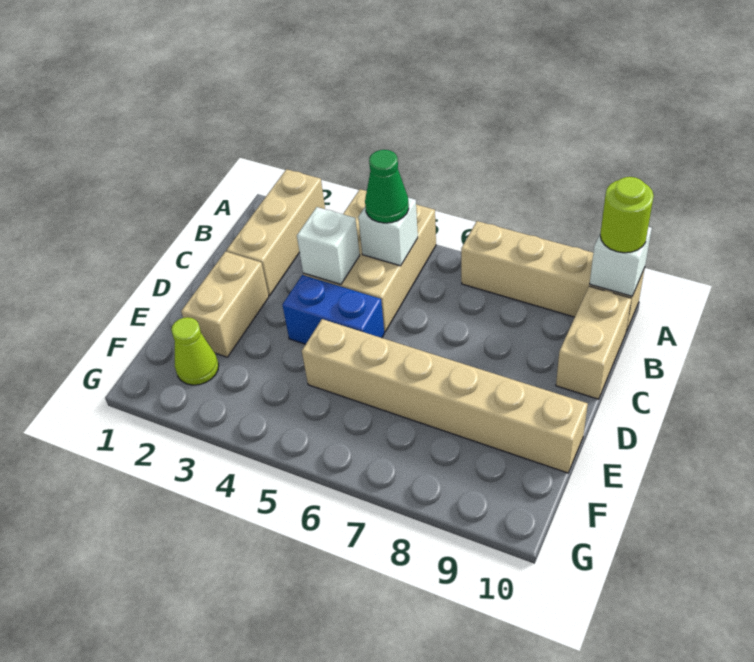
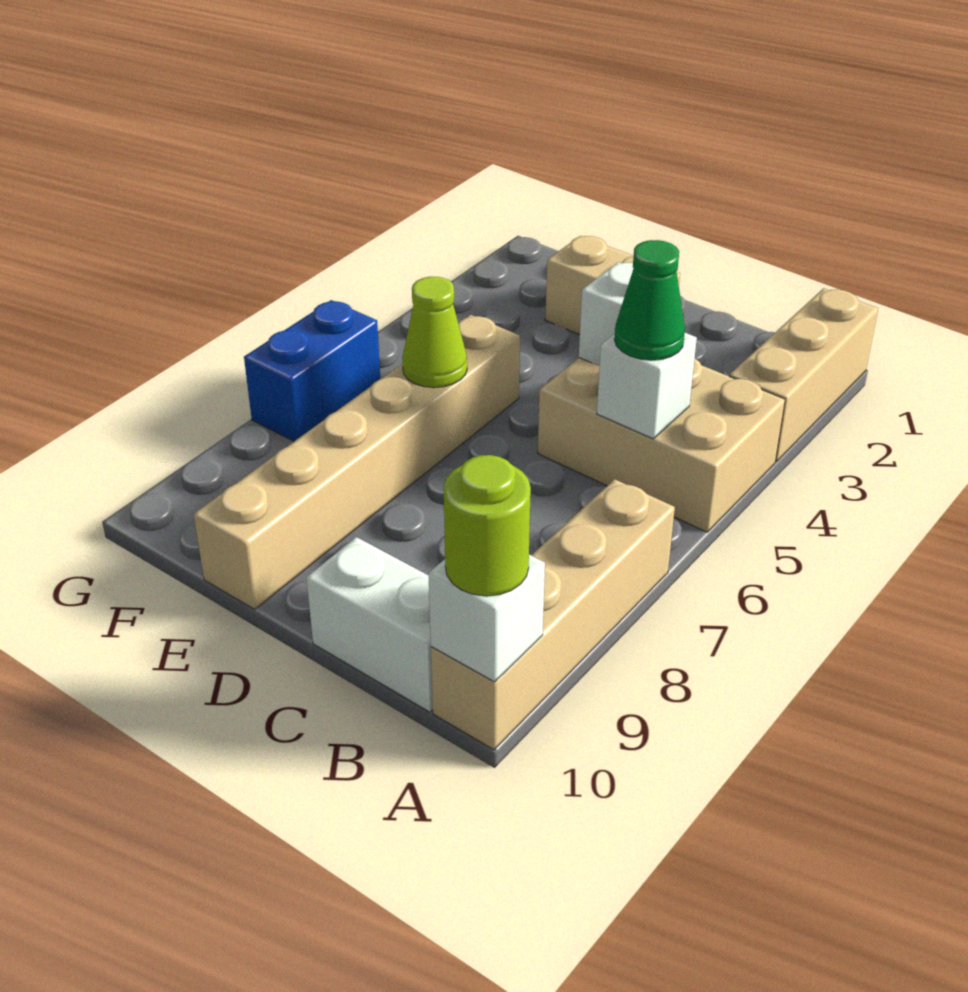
tan 1x3 brick [226,169,325,296] -> tan 1x3 brick turned to [729,288,878,462]
tan 1x2 brick [556,286,631,399] -> white 1x2 brick [306,537,433,712]
blue 1x2 brick [282,275,384,344] -> blue 1x2 brick moved to [244,300,380,441]
lime 1x1 cone [171,317,219,385] -> lime 1x1 cone moved to [402,277,467,388]

